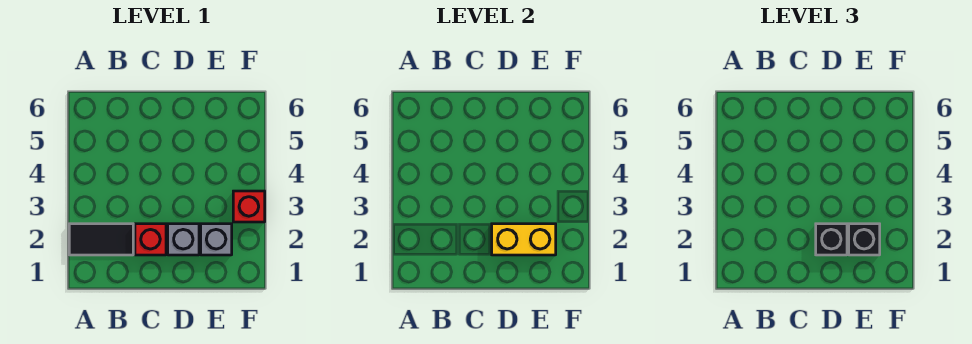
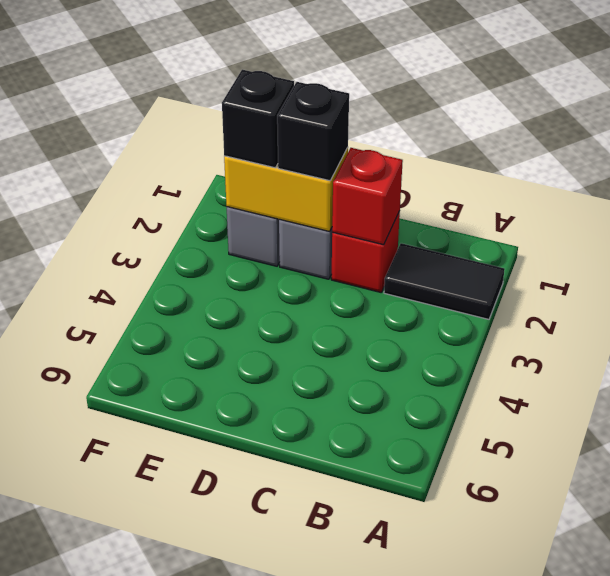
red 1x1 brick [233,191,265,222] -> red 1x1 brick moved to [332,148,403,245]

